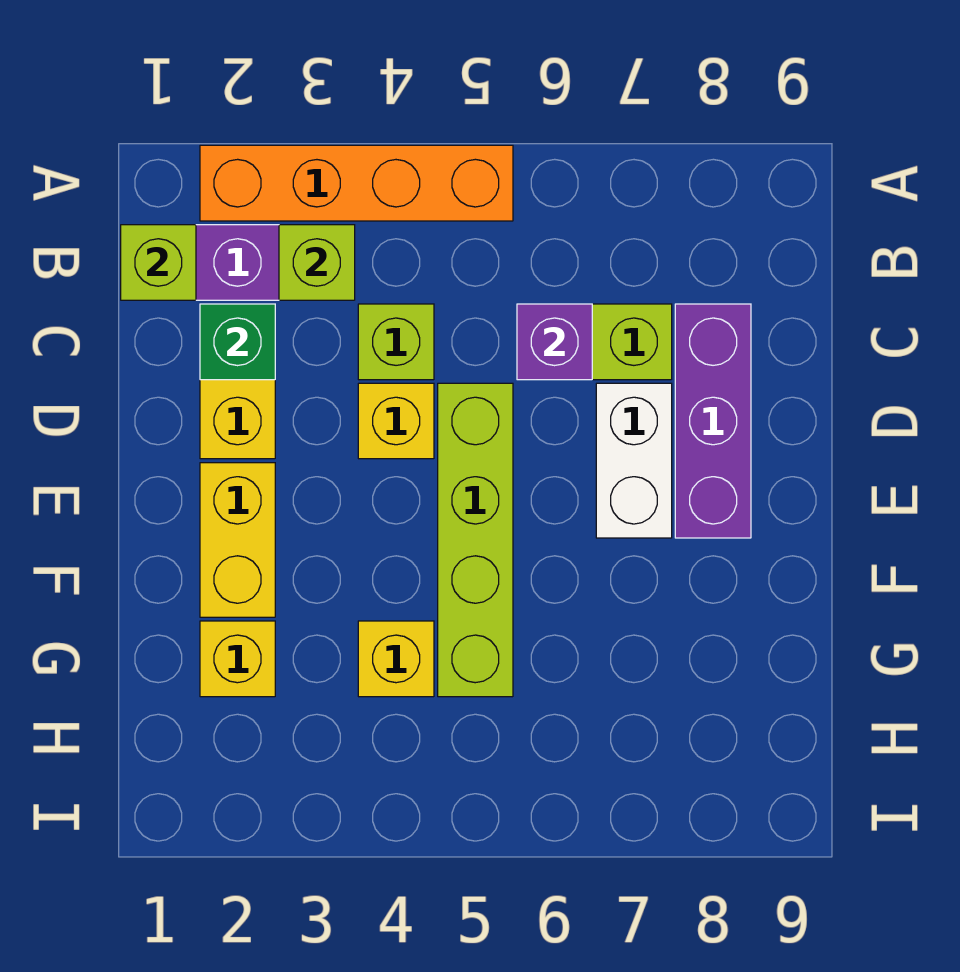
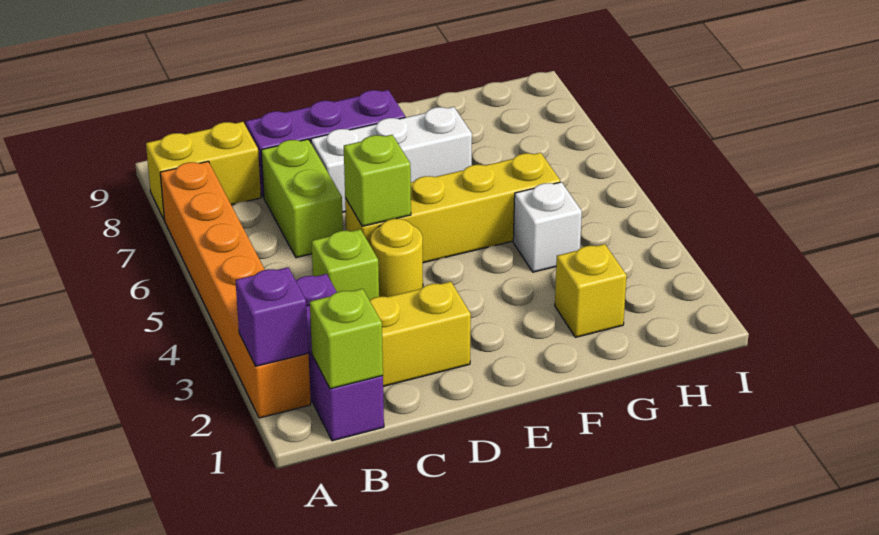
orange 1x4 brick [200,145,513,221] -> orange 1x6 brick [160,161,311,418]
lime 1x1 brick [279,225,355,300] -> lime 1x1 brick moved to [344,135,411,226]
green 1x1 brick [200,304,275,380] -> none
purple 1x1 brick [517,304,592,380] -> purple 1x1 brick moved to [235,267,308,366]
yellow 1x1 brick [358,383,434,459] -> yellow 1x1 round brick [370,219,423,297]
lime 1x4 brick [438,383,513,697] -> yellow 1x4 brick [345,153,560,263]
white 1x2 brick [596,383,672,538] -> white 1x3 brick [311,107,472,212]
yellow 1x2 brick [200,463,275,617] -> yellow 1x2 brick moved to [146,122,261,219]
yellow 1x1 brick [358,621,434,697] -> white 1x1 brick [513,182,582,272]

